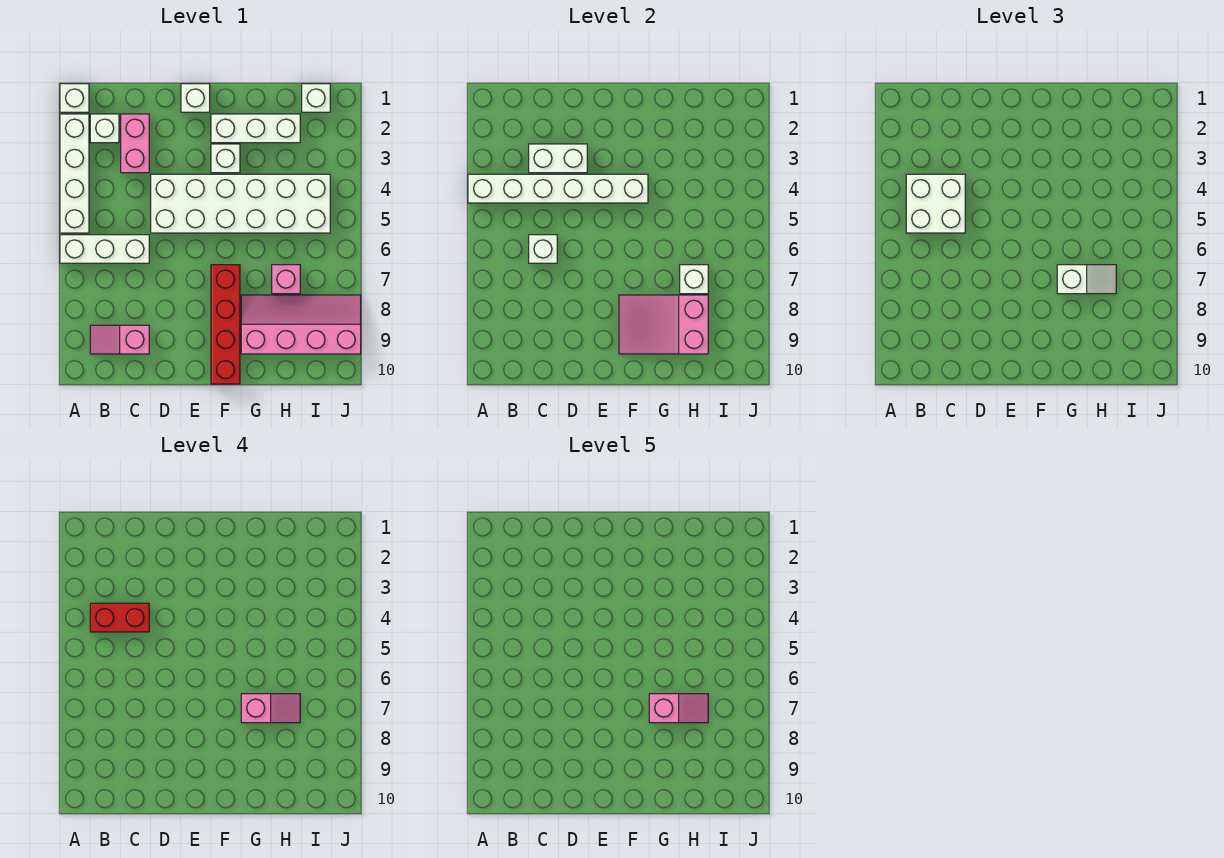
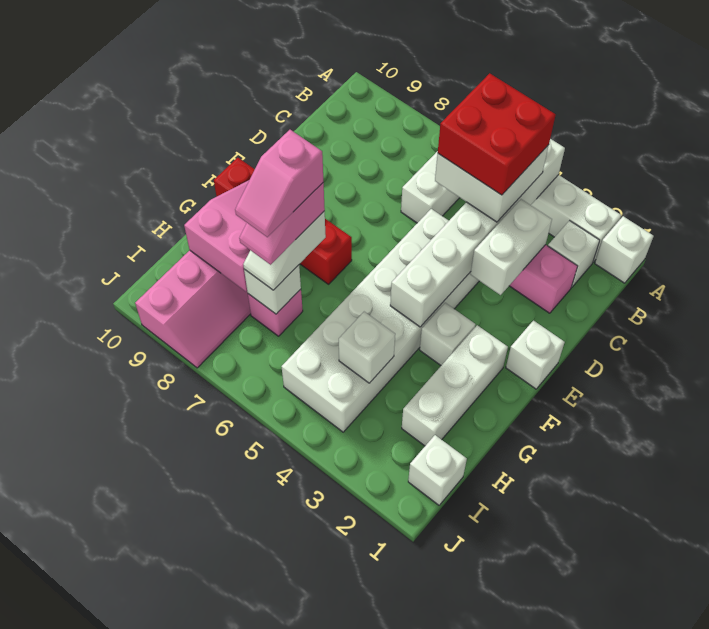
red 1x2 brick [90,603,149,632] -> red 2x2 brick [438,73,556,195]
pink 1x2 slope [90,325,149,354] -> none
white 1x1 brick [529,235,557,263] -> white 1x1 brick moved to [339,312,395,383]

